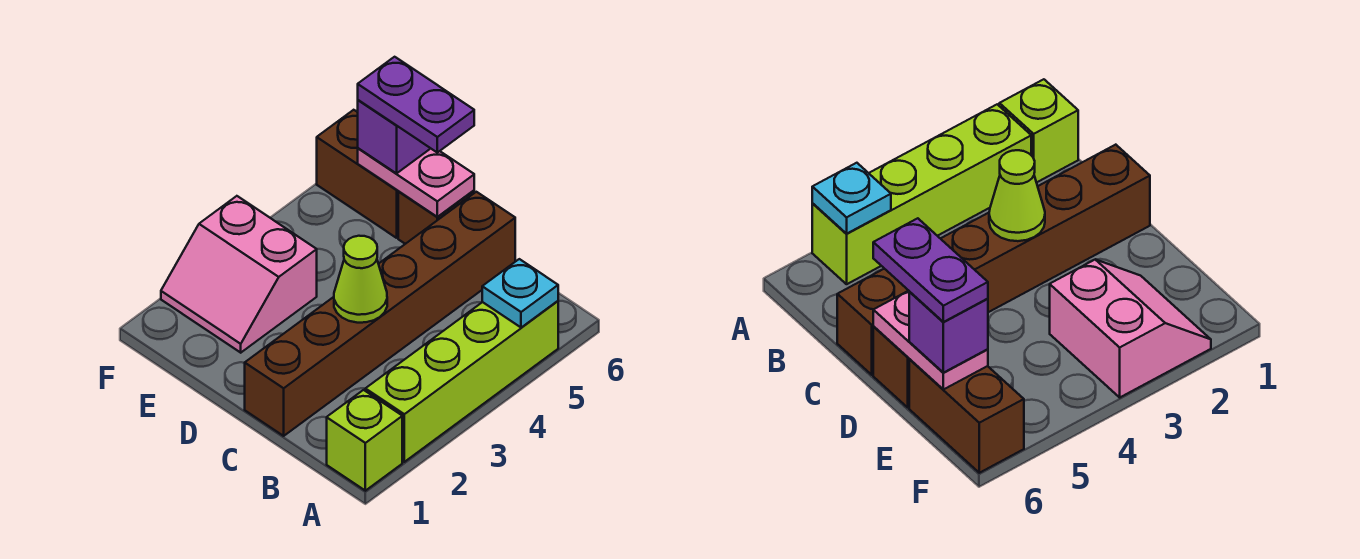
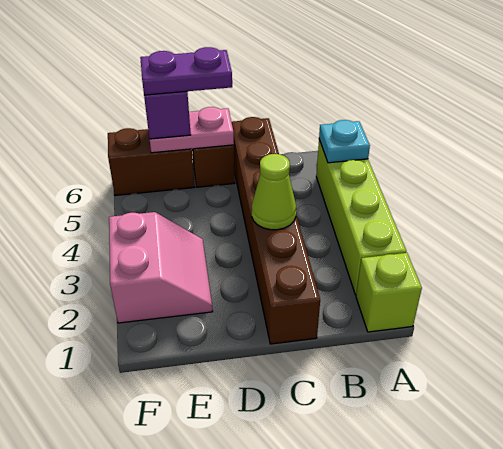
pink 2x2 slope [161,196,317,353] -> pink 2x2 slope turned to [109,212,213,323]

